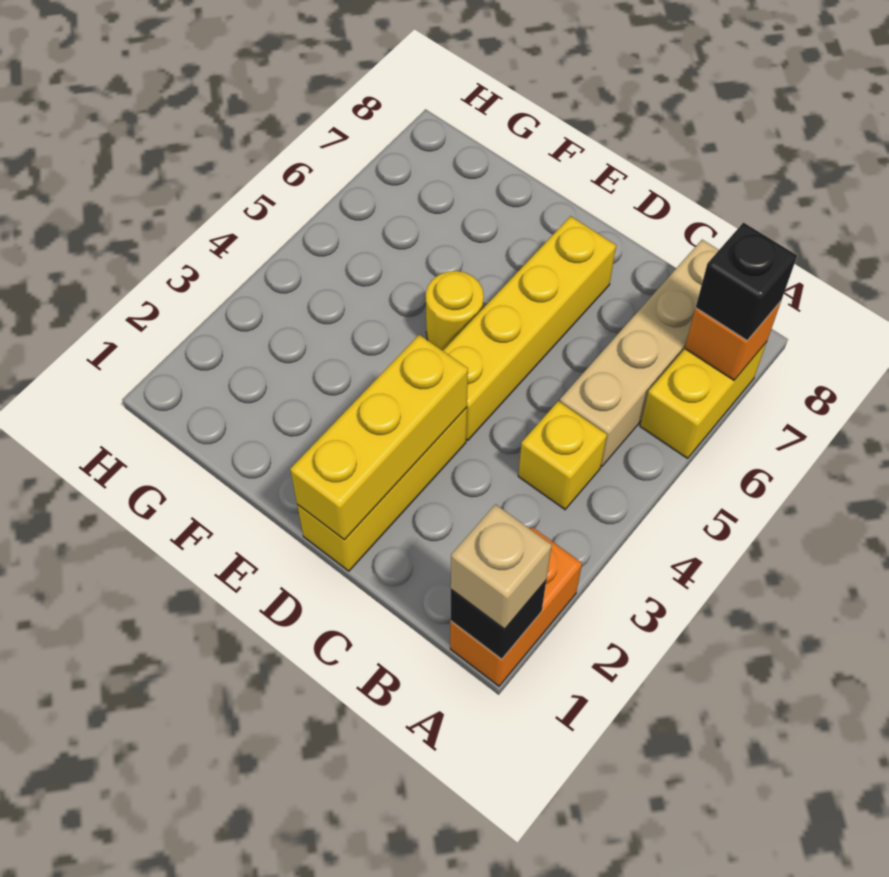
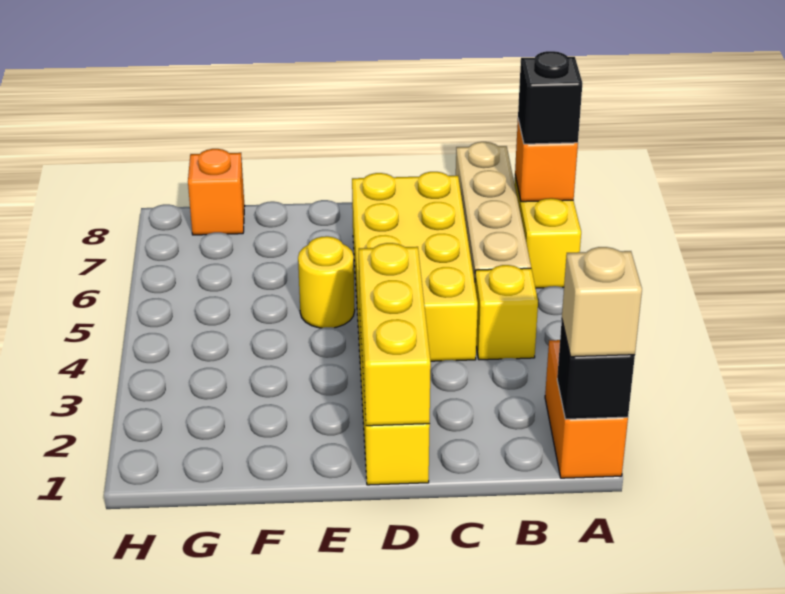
yellow 1x4 brick [443,216,616,440] -> yellow 2x4 brick [352,172,478,361]
none -> orange 1x1 brick [188,149,245,235]

